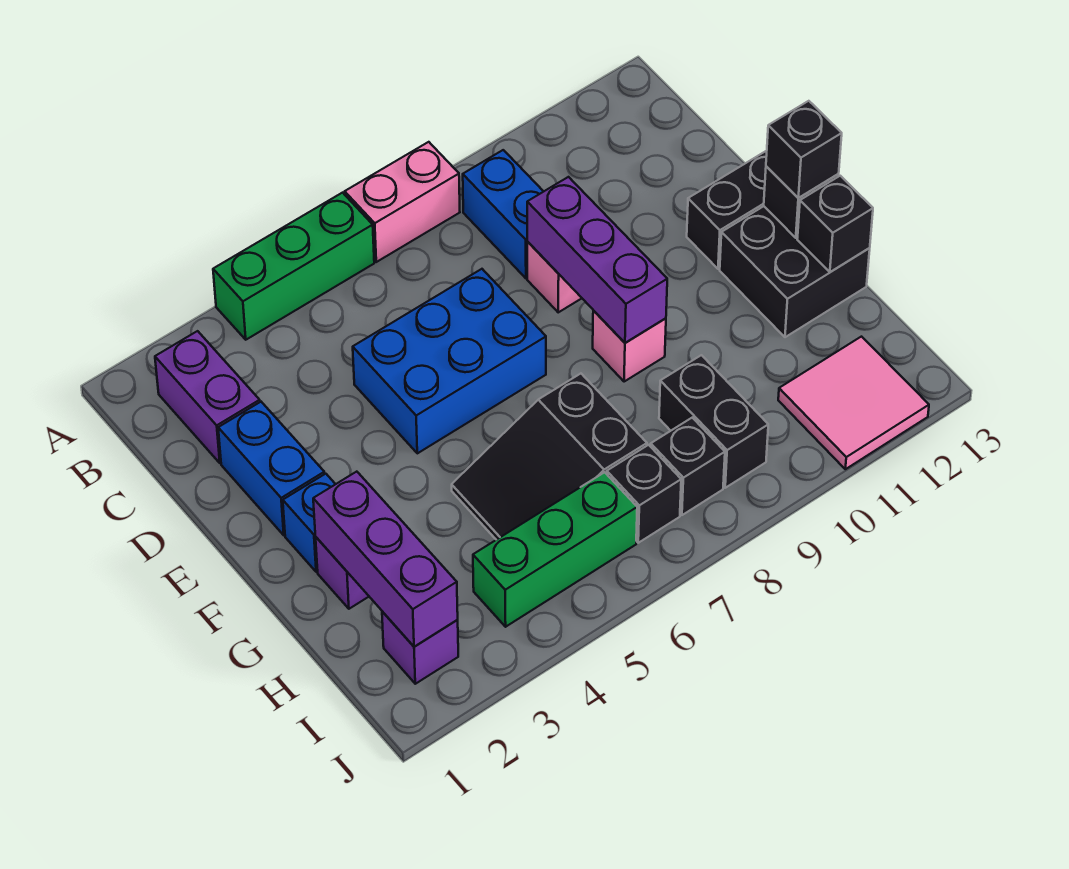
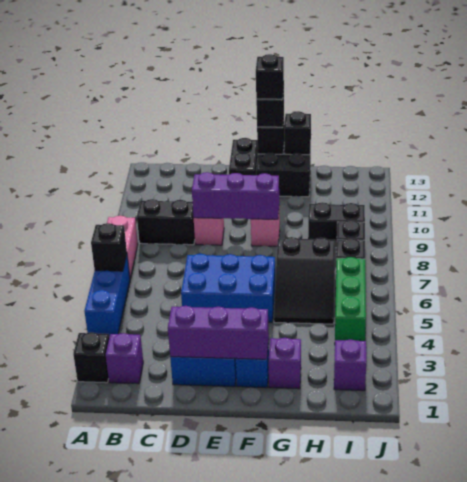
none -> black 1x1 brick [73,332,109,383]
green 1x3 brick [213,193,374,340] -> blue 1x3 brick [84,256,130,337]
none -> black 1x1 brick [91,223,127,271]
purple 1x2 brick [155,331,260,463] -> purple 1x1 brick [106,333,143,384]
blue 1x2 brick [463,150,544,278] -> black 1x2 brick [137,199,195,245]
blue 2x3 brick [353,269,546,453] -> blue 2x3 brick turned to [181,254,275,322]
none -> black 1x1 brick [256,54,284,99]
purple 1x3 brick [313,472,458,647] -> purple 1x3 brick moved to [168,306,269,359]
pink 2x2 tile [778,337,929,469] -> none

